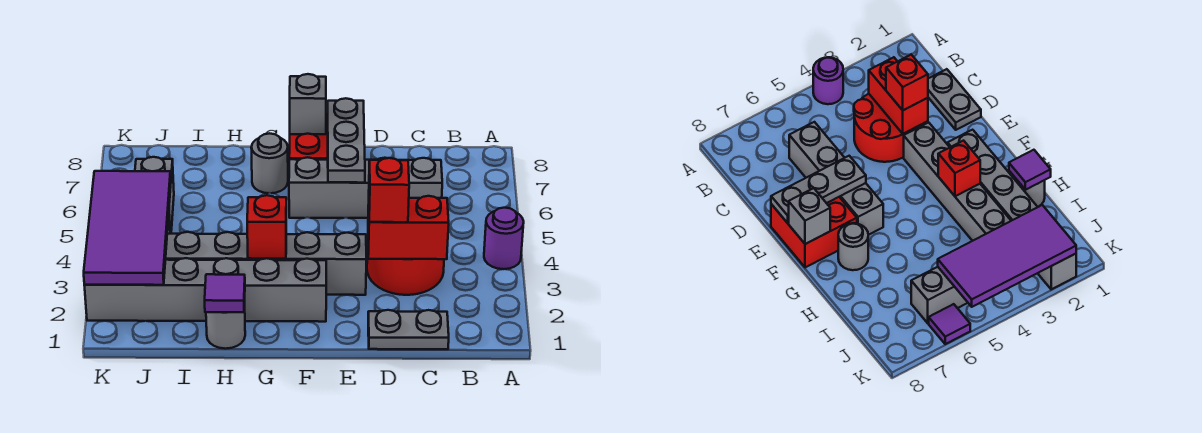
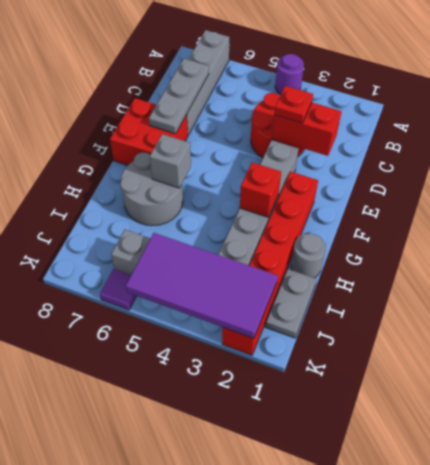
grey 1x2 plate [368,310,449,349] -> grey 1x2 plate moved to [265,269,317,338]
red 1x2 brick [368,196,449,259] -> red 1x2 brick turned to [272,103,342,156]
grey 1x4 brick [289,157,442,218] -> grey 1x4 brick moved to [187,30,229,135]
red 1x1 brick [369,158,409,222] -> red 1x1 plate [274,86,313,123]
grey 1x3 plate [328,98,365,183] -> grey 1x3 plate turned to [149,59,209,134]
grey 1x6 brick [84,258,326,322] -> red 1x6 brick [222,172,318,355]
grey 1x1 brick [290,74,326,134] -> grey 1x1 brick moved to [150,134,191,188]
grey 1x1 round brick [251,133,288,193] -> grey 2x2 round brick [120,152,183,226]
purple 1x1 tile [205,274,245,312] -> none

